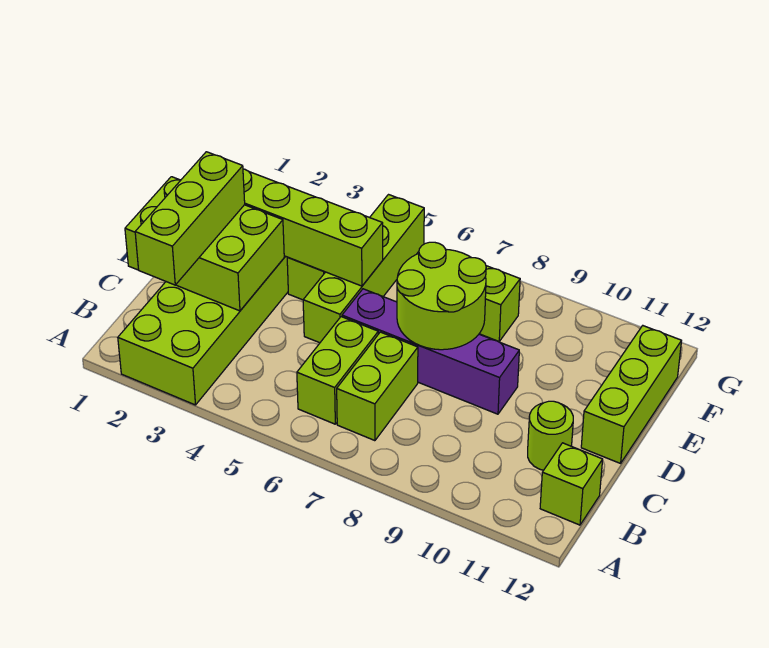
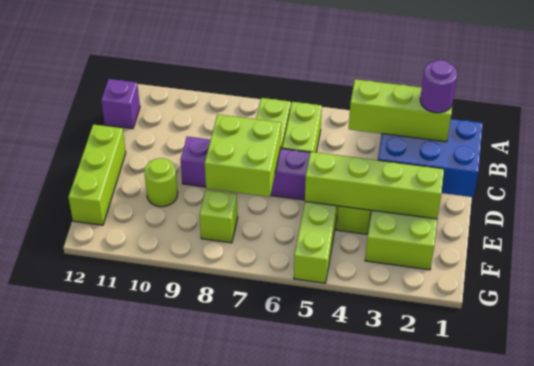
lime 1x3 brick [135,152,245,285] -> lime 1x3 brick turned to [349,79,453,142]
lime 1x1 brick [540,443,603,525] -> purple 1x1 brick [101,79,140,129]
lime 2x3 brick [125,177,284,311] -> blue 2x3 brick [378,119,483,197]
none -> purple 1x1 round brick [420,60,457,113]
lime 1x1 round brick [528,401,573,470] -> lime 1x1 round brick moved to [144,158,178,207]
lime 2x2 round brick [397,242,486,350] -> lime 2x2 brick [205,114,281,197]

